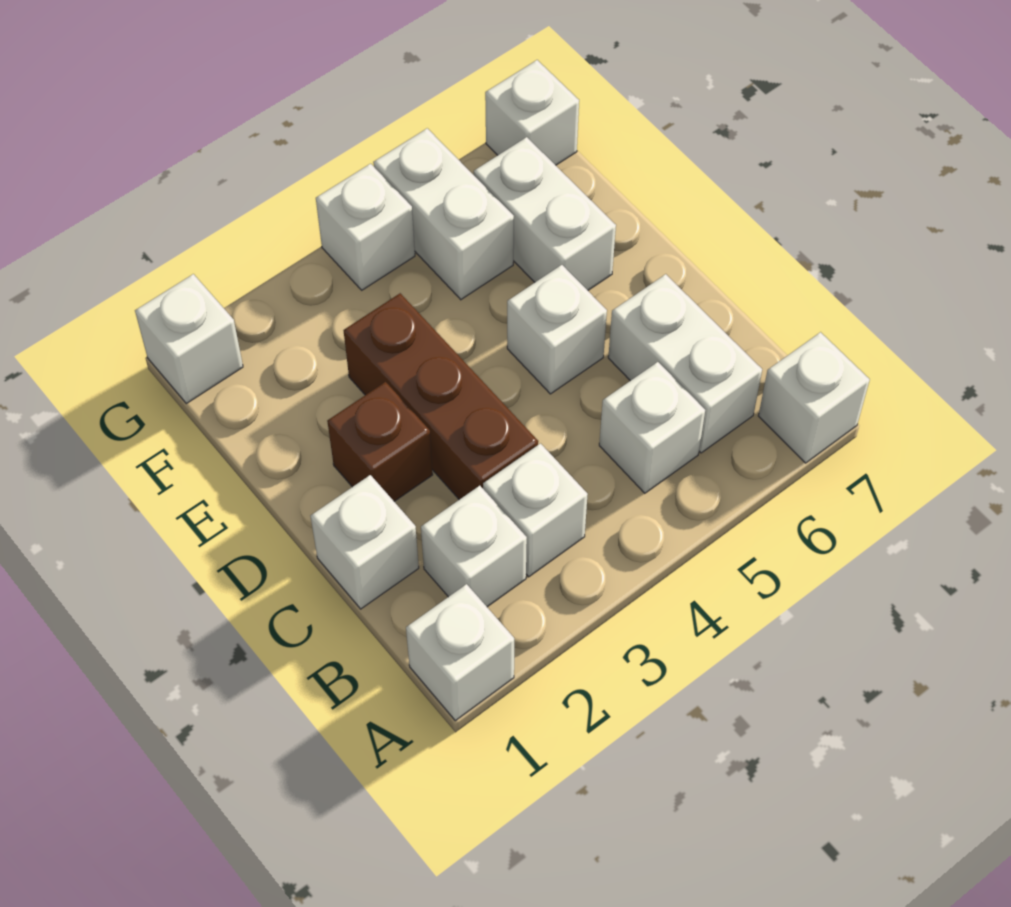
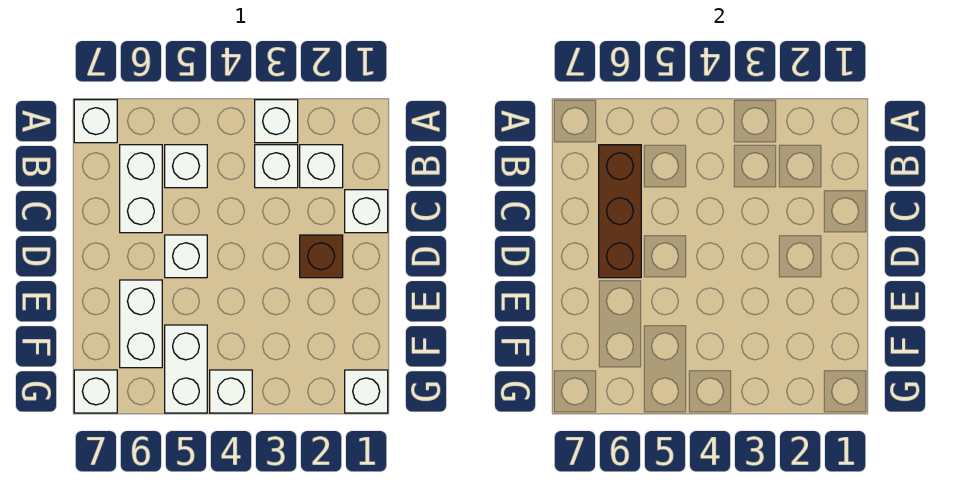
white 1x1 brick [406,584,514,721] -> white 1x1 brick moved to [255,100,298,143]
brown 1x3 brick [343,293,538,500] -> brown 1x3 brick moved to [599,145,641,278]

